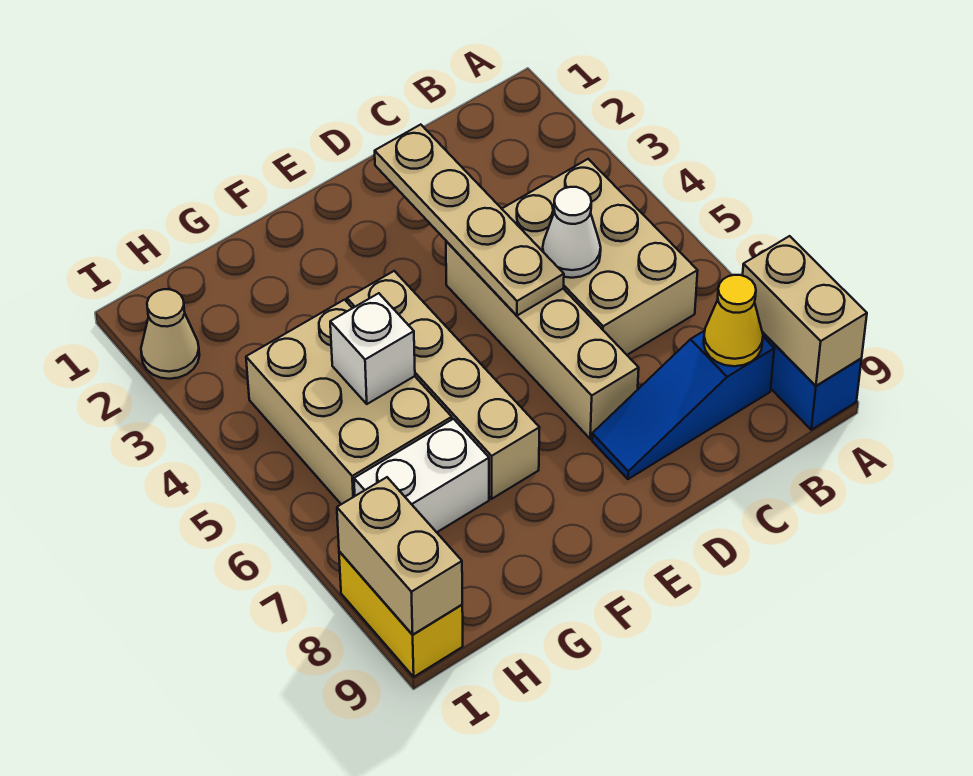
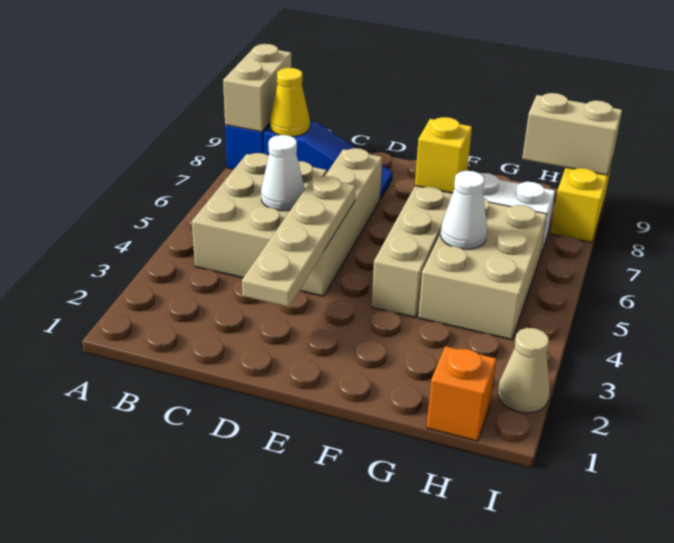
none -> yellow 1x1 brick [415,117,472,193]
white 1x1 brick [330,293,415,404] -> white 1x1 cone [440,171,487,249]
none -> orange 1x1 brick [427,346,496,441]
tan 1x2 brick [337,477,462,635] -> tan 1x2 brick turned to [522,93,622,175]

